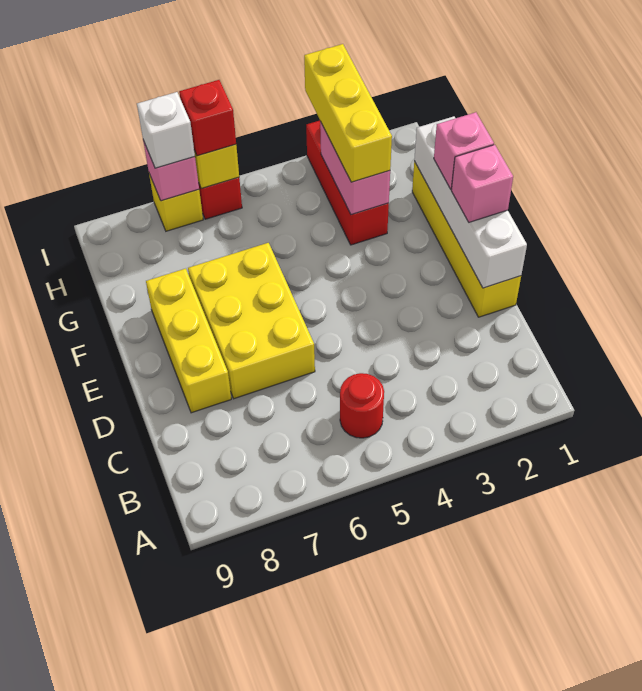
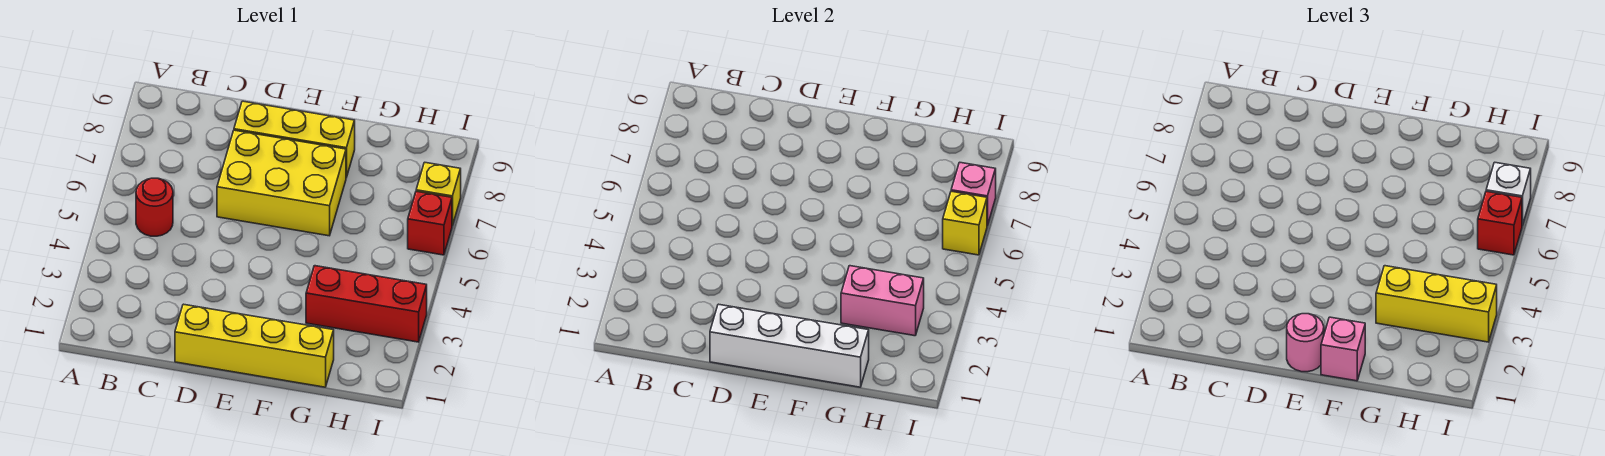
pink 1x1 brick [451,145,513,222] -> pink 1x1 round brick [1287,314,1324,372]

